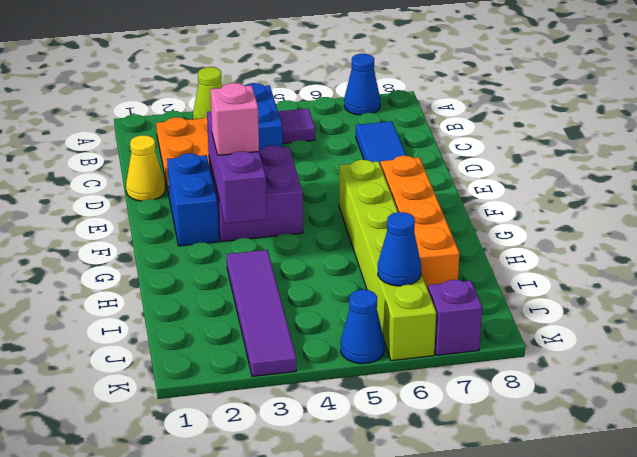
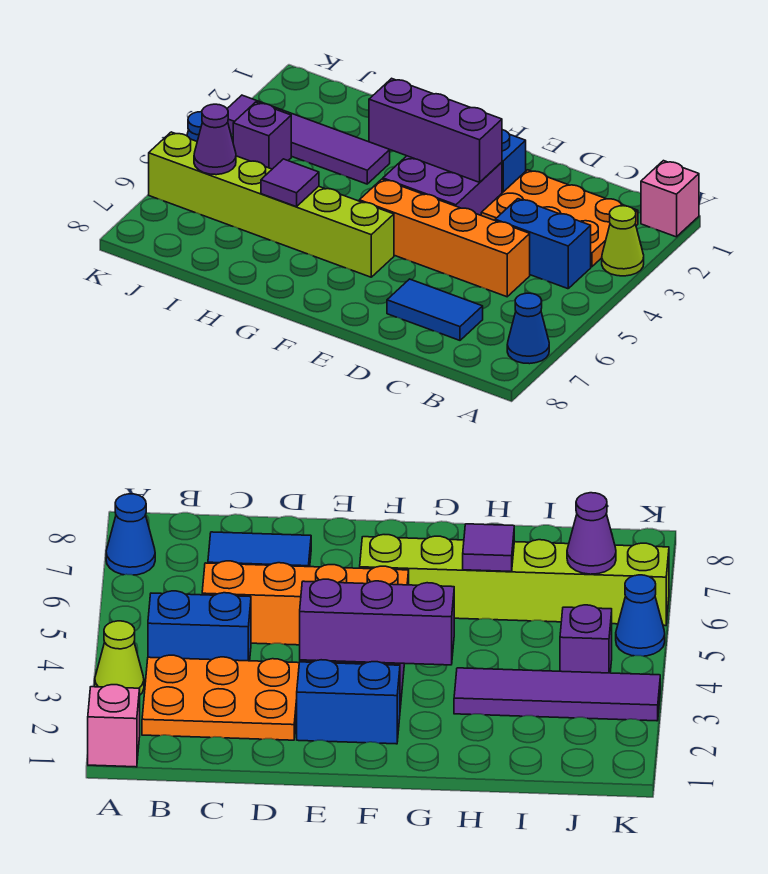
purple 1x1 tile [278,109,315,144] -> purple 1x1 tile moved to [261,159,319,207]
yellow 1x1 cone [126,135,165,201] -> none
pink 1x1 brick [210,83,259,155] -> pink 1x1 brick moved to [641,161,699,237]
orange 1x4 brick [381,156,459,289] -> orange 1x4 brick moved to [359,179,530,297]
blue 1x1 cone [378,212,421,286] -> purple 1x1 cone [194,104,236,175]
purple 1x1 brick [428,280,482,355] -> purple 1x1 brick moved to [233,102,291,169]

